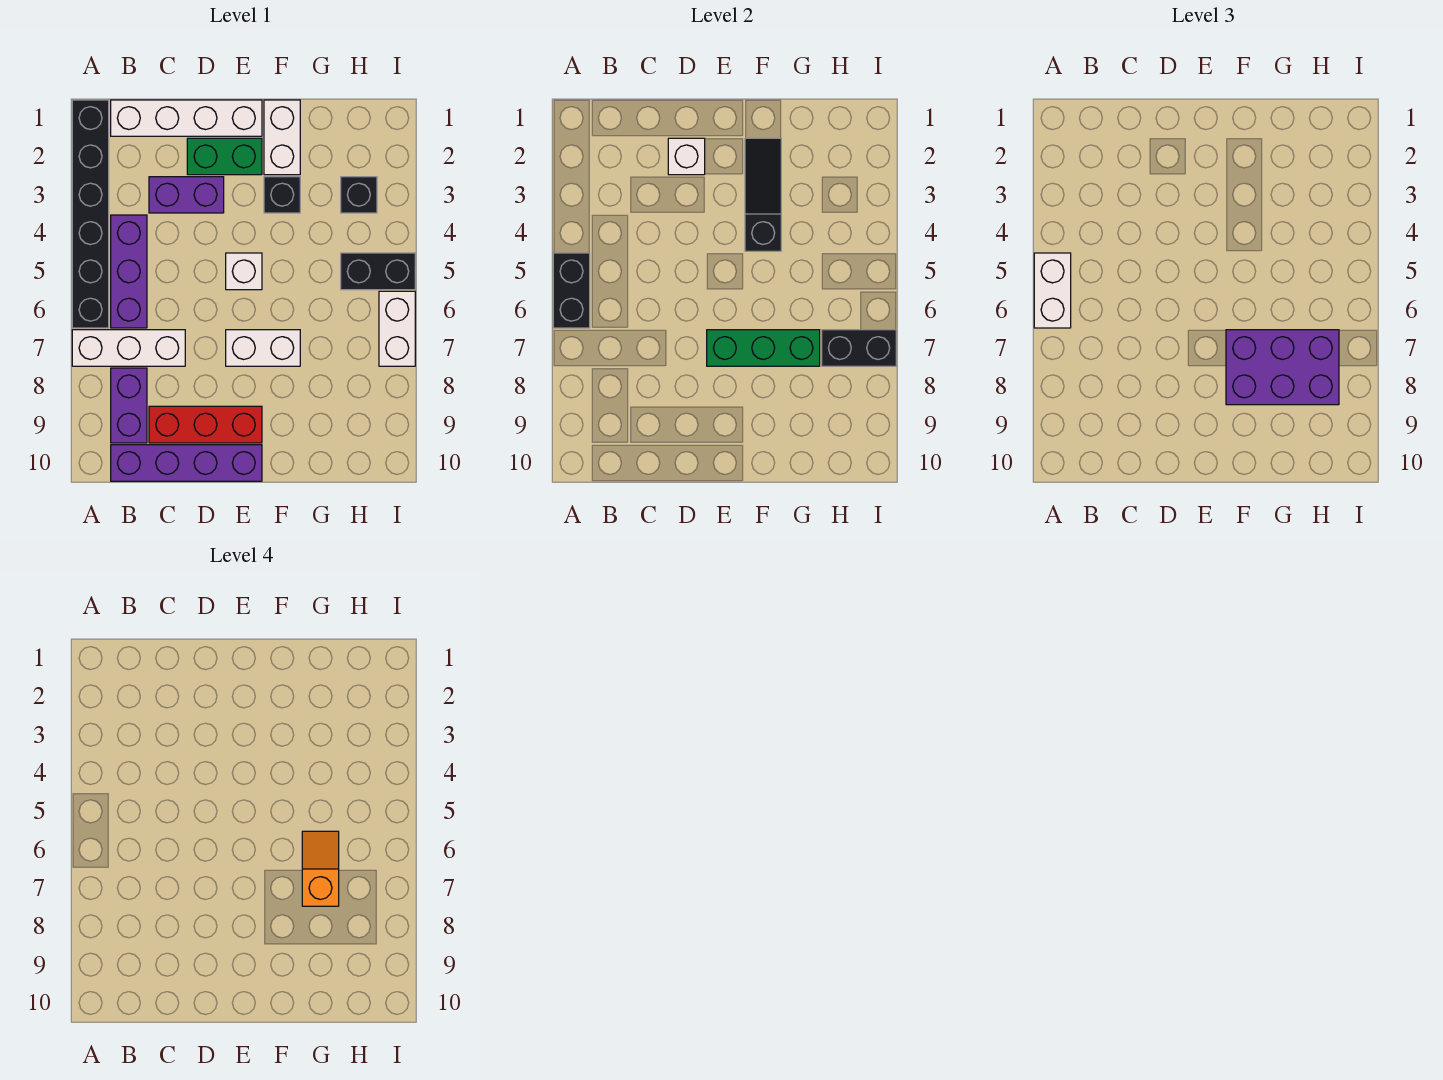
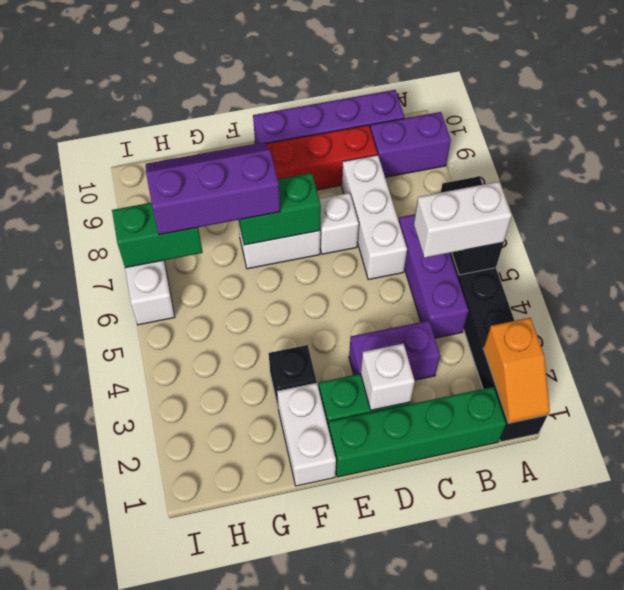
white 1x2 brick [1034,253,1071,328] -> white 1x2 brick turned to [414,182,512,258]
white 1x3 brick [72,330,185,366] -> white 1x3 brick turned to [342,155,407,280]
white 1x4 brick [111,100,262,136] -> green 1x4 brick [328,387,506,477]
purple 1x2 brick [111,368,147,443] -> purple 1x2 brick turned to [370,112,451,177]
white 1x1 brick [226,253,262,290] -> white 1x1 brick moved to [319,193,359,254]
green 1x3 brick [707,330,820,366] -> green 1x2 brick [239,173,321,245]
black 1x3 slope [745,138,781,251] -> none
purple 2x3 brick [1226,330,1339,405] -> purple 2x3 slope [146,142,280,235]
orange 1x2 slope [302,831,339,906] -> orange 1x2 slope moved to [483,318,550,423]
black 1x1 brick [341,177,377,213] -> none
black 1x2 brick [341,253,415,290] -> none
black 1x2 brick [822,330,896,366] -> green 1x2 brick [112,203,203,268]

